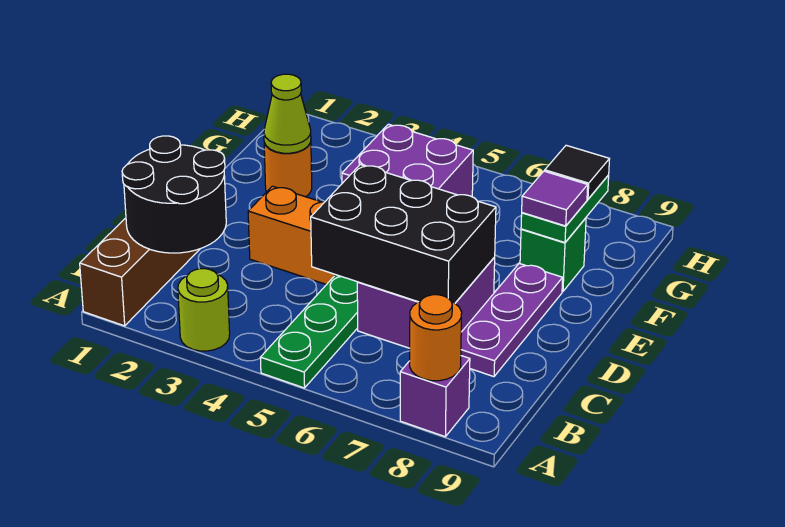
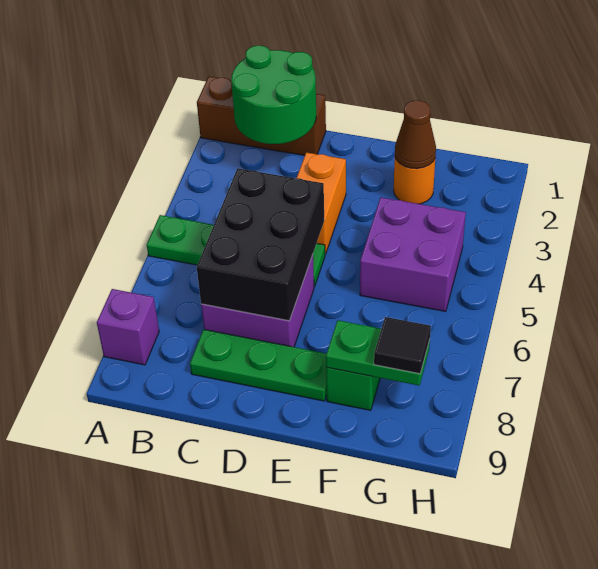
lime 1x1 round brick [178,269,230,351] -> none
orange 1x1 round brick [410,295,462,381] -> none
black 2x2 round brick [122,136,226,253] -> green 2x2 round brick [231,46,316,144]
purple 1x3 plate [461,264,563,377] -> green 1x3 plate [190,329,327,401]
lime 1x1 cone [264,74,311,153] -> brown 1x1 cone [395,100,436,169]
purple 1x1 tile [522,171,588,226] -> none

